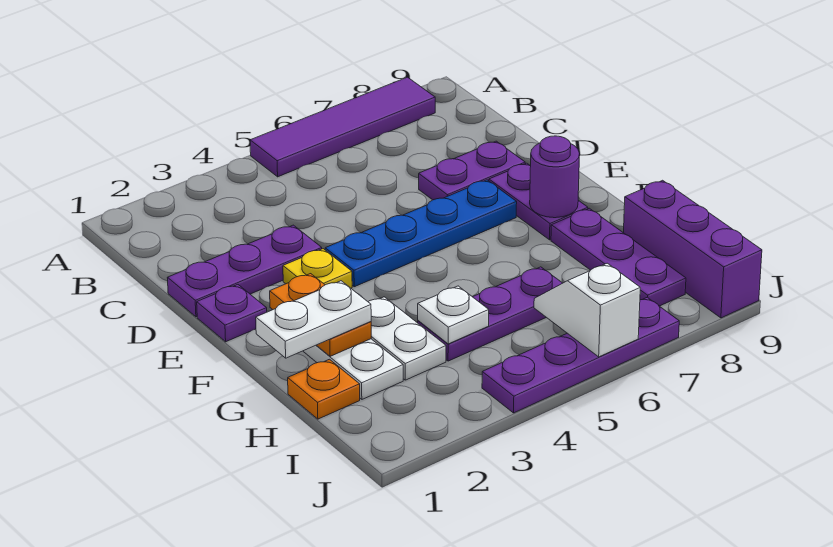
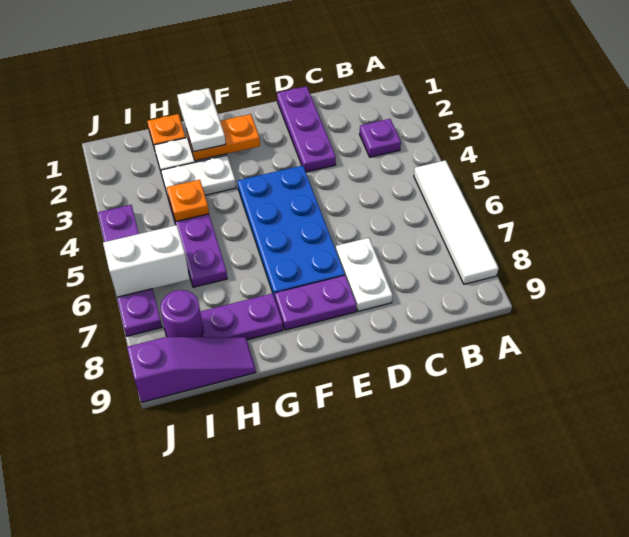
purple 1x4 tile [250,77,435,177] -> white 1x4 tile [414,160,499,284]
purple 1x2 plate [419,141,525,200] -> white 1x2 plate [336,238,393,311]
purple 1x1 plate [197,285,267,342] -> purple 1x1 plate moved to [360,119,401,157]
yellow 1x1 plate [283,249,352,288] -> none
blue 1x4 plate [325,180,517,287] -> blue 2x4 plate [237,165,345,298]
purple 1x1 round brick [530,136,580,218] -> purple 1x1 round brick moved to [160,290,203,337]
white 1x1 plate [418,286,489,344] -> orange 1x1 plate [167,180,209,222]
purple 1x3 brick [623,180,762,318] -> purple 1x3 slope [127,337,256,402]
white 1x2 slope [534,263,640,357] -> white 1x2 brick [103,225,190,297]

